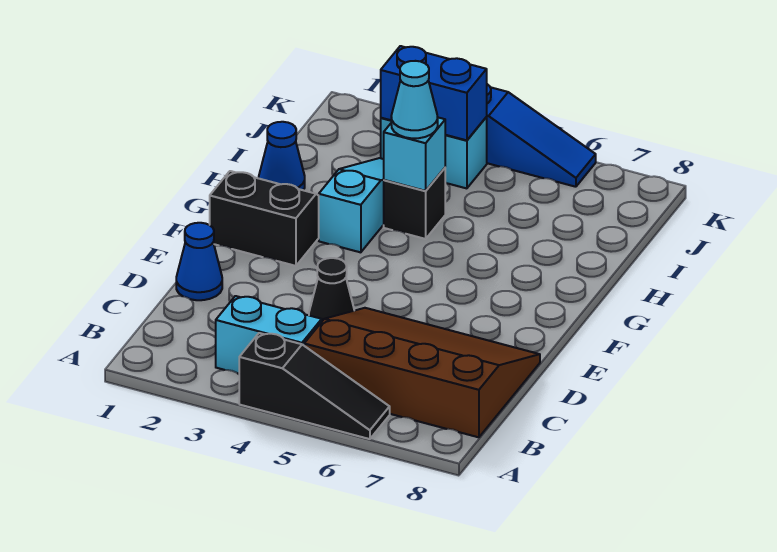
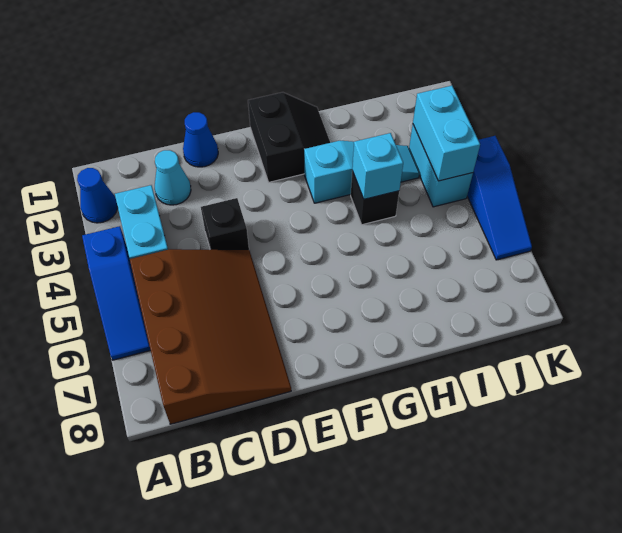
black 1x3 slope [239,333,390,439] -> blue 1x3 slope [82,226,150,360]
black 1x1 cone [309,258,354,321] -> black 1x1 brick [201,198,249,250]
blue 1x1 cone [259,122,305,190] -> blue 1x1 cone moved to [77,168,117,223]
cyan 1x1 cone [391,61,438,138] -> cyan 1x1 cone moved to [155,150,191,205]
blue 1x2 brick [381,46,487,140] -> cyan 1x2 brick [413,86,480,181]

